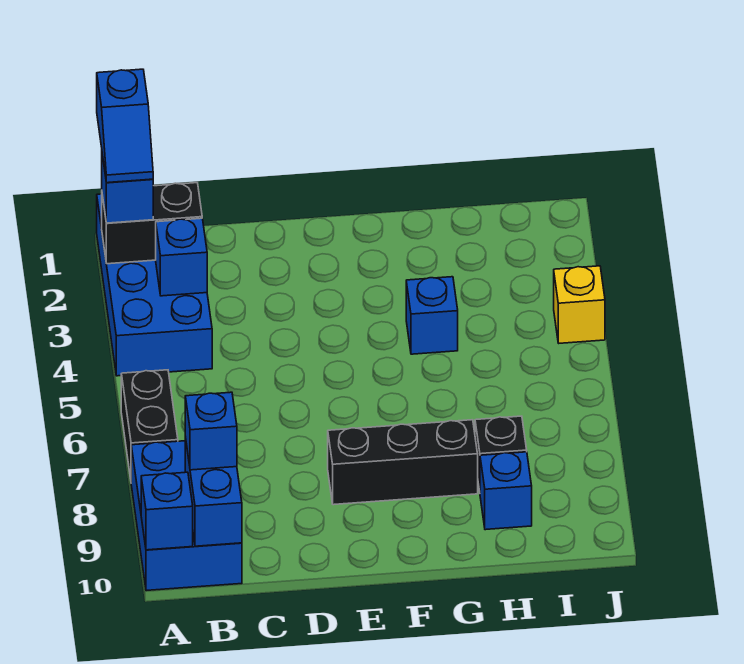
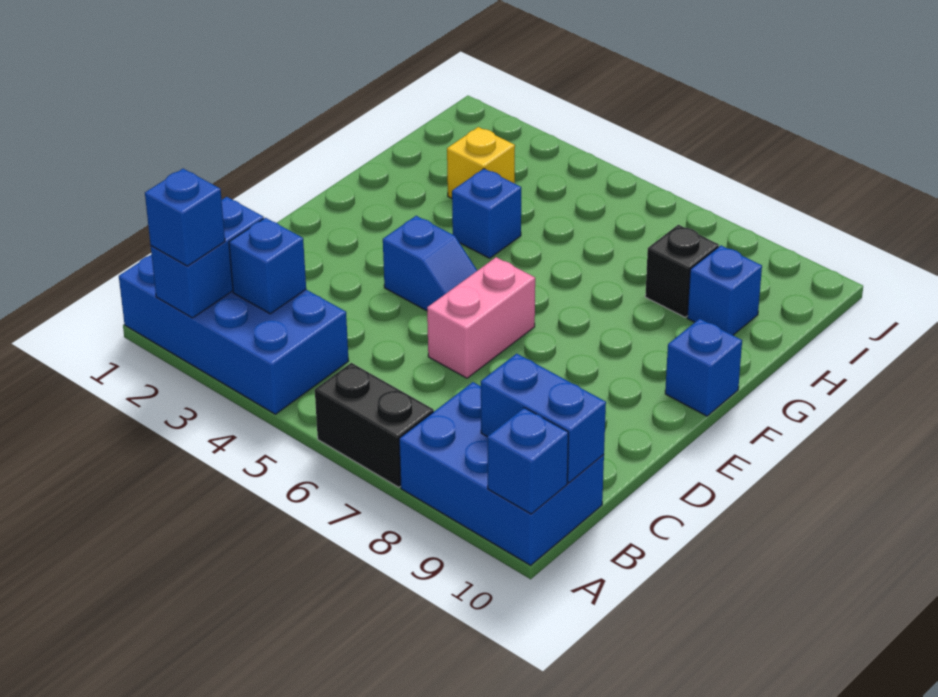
blue 1x2 slope [97,69,153,183] -> blue 1x2 slope moved to [383,216,477,311]
black 1x2 brick [102,183,202,264] -> blue 1x2 brick [151,197,264,318]
blue 1x1 brick [185,392,237,470] -> blue 1x1 brick moved to [665,319,742,416]
none -> pink 1x2 brick [427,257,535,378]
black 1x3 brick [328,420,478,505] -> none
yellow 1x1 brick [554,266,605,343] -> yellow 1x1 brick moved to [447,127,515,198]

